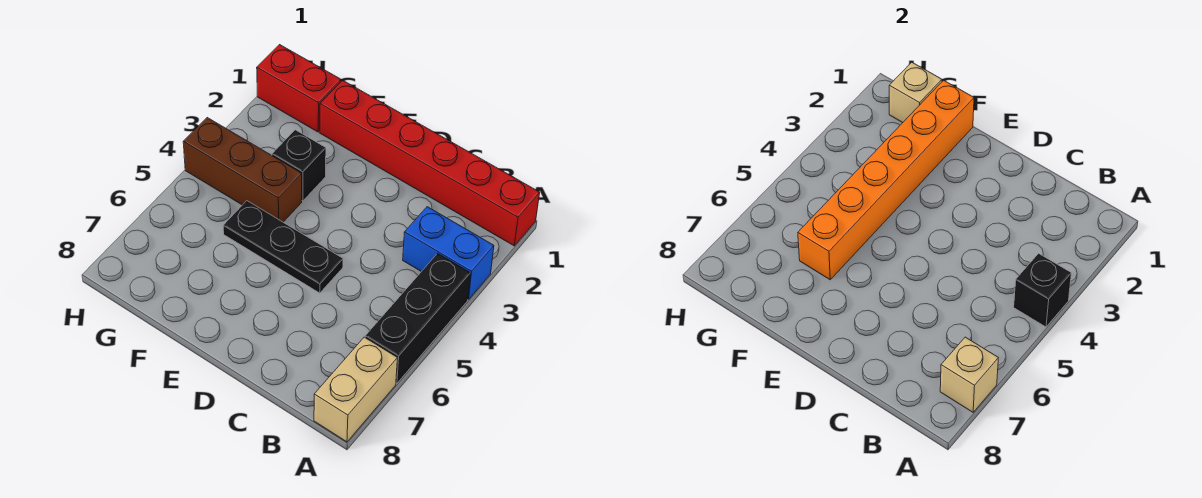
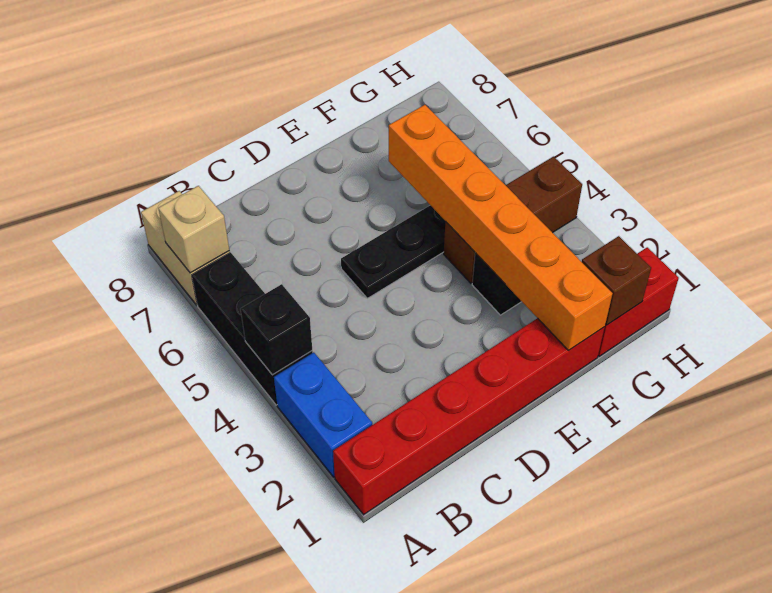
blue 1x2 brick [403,207,494,299] -> blue 1x2 brick turned to [274,352,372,477]
tan 1x1 brick [889,62,942,123] -> brown 1x1 brick [582,236,651,325]

